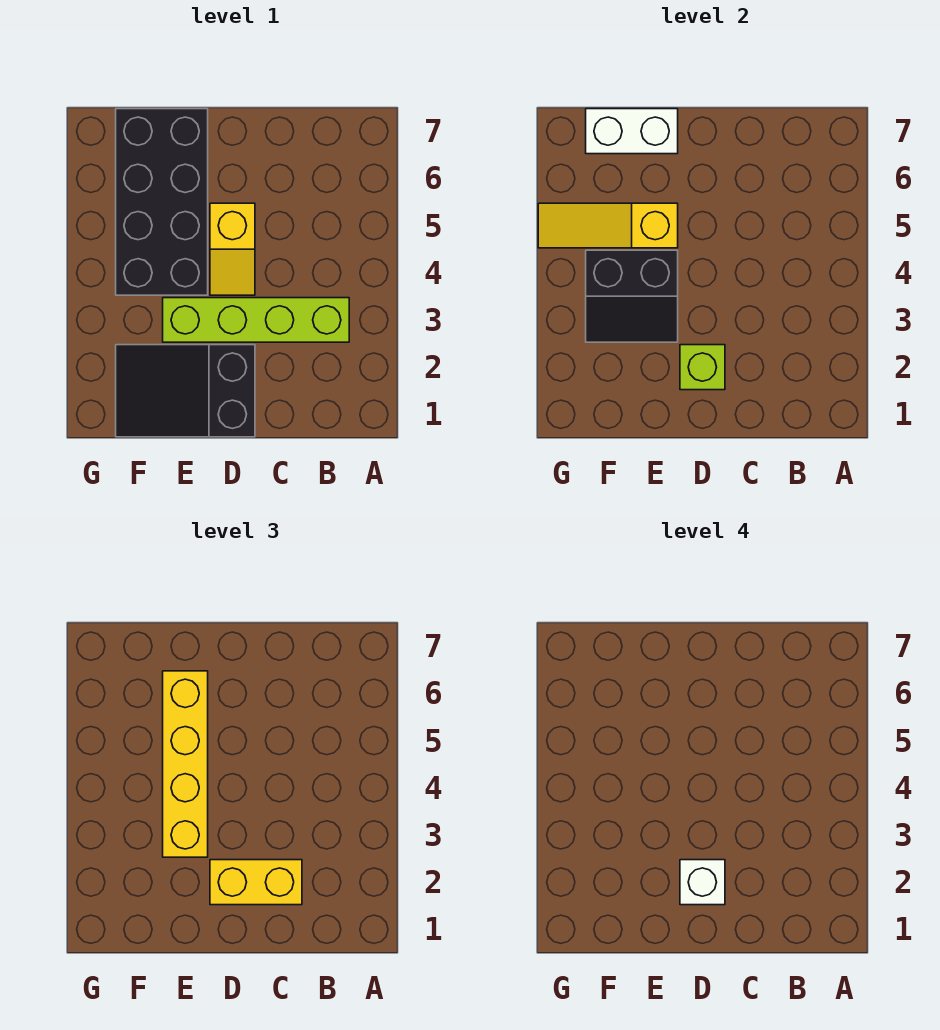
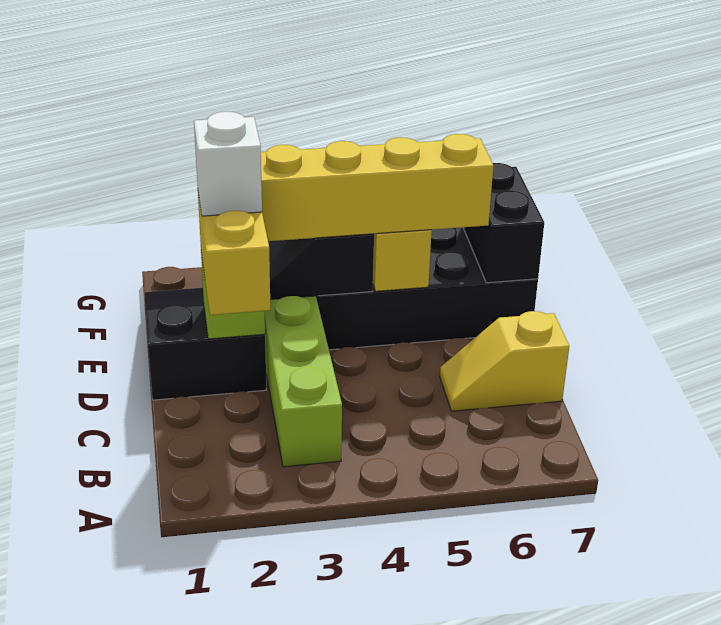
yellow 1x2 slope [210,203,255,295] -> yellow 1x2 slope moved to [440,311,569,411]
white 1x2 brick [586,109,678,154] -> black 1x2 brick [463,163,544,283]

